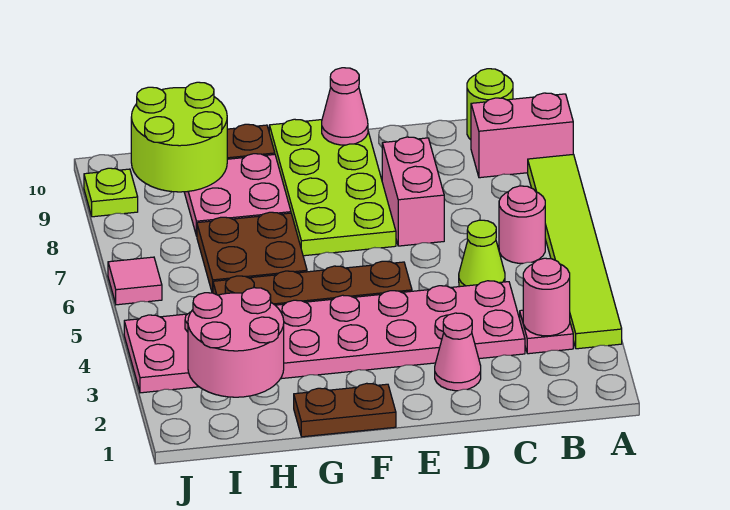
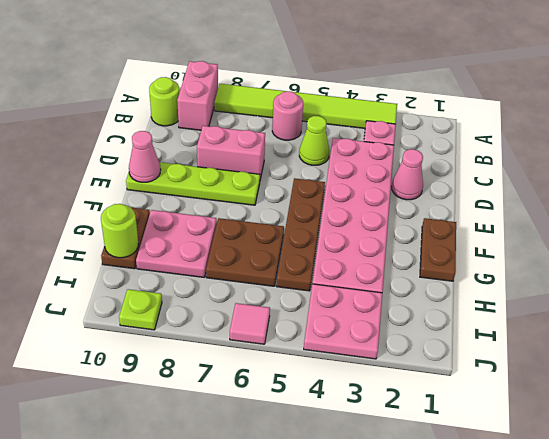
pink 1x1 round brick [523,258,570,336] -> none
lime 2x4 plate [269,119,396,256] -> lime 1x4 plate [126,162,260,205]
pink 2x2 round brick [188,288,284,397] -> none
lime 2x2 round brick [131,82,227,192] -> lime 1x1 round brick [101,204,138,258]

